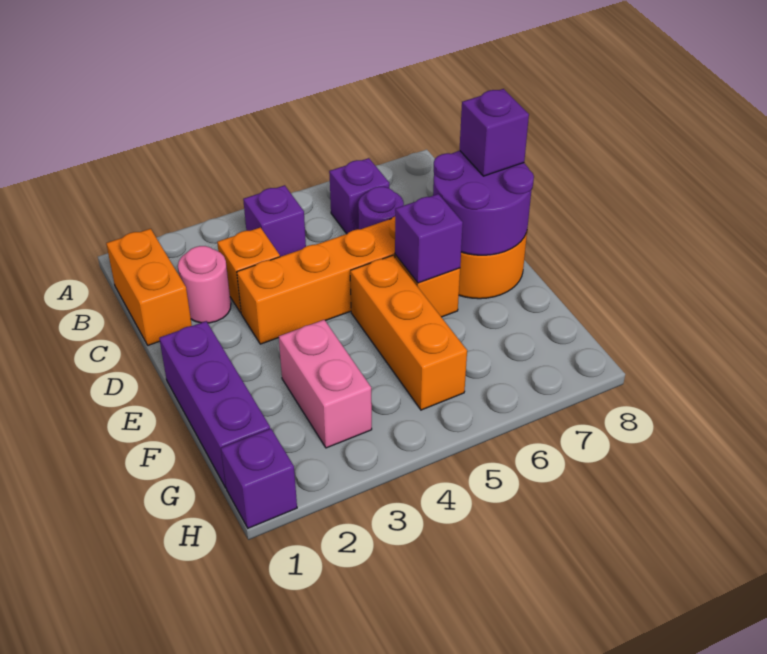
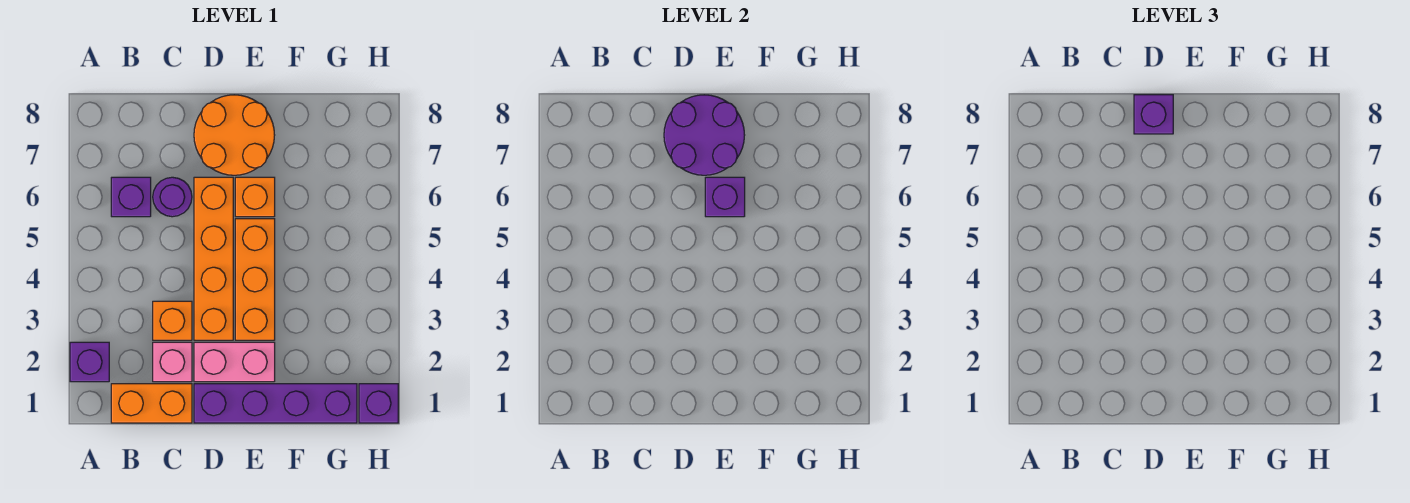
purple 1x1 brick [243,185,306,257] -> purple 1x1 brick moved to [70,342,109,382]
pink 1x1 round brick [178,246,231,323] -> pink 1x1 brick [153,342,192,382]
purple 1x3 brick [159,321,270,488] -> purple 1x4 brick [194,384,357,423]
orange 1x3 brick [350,255,467,410] -> orange 1x3 brick turned to [235,219,275,340]
pink 1x2 brick [279,320,372,448] -> pink 1x2 brick moved to [194,342,275,382]

